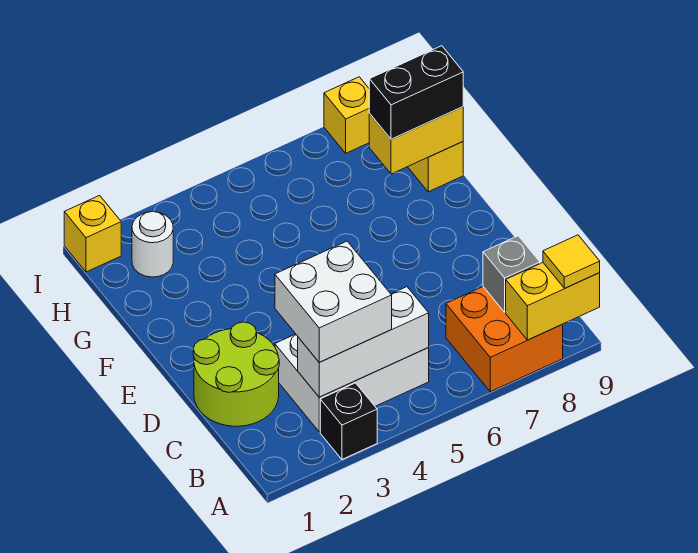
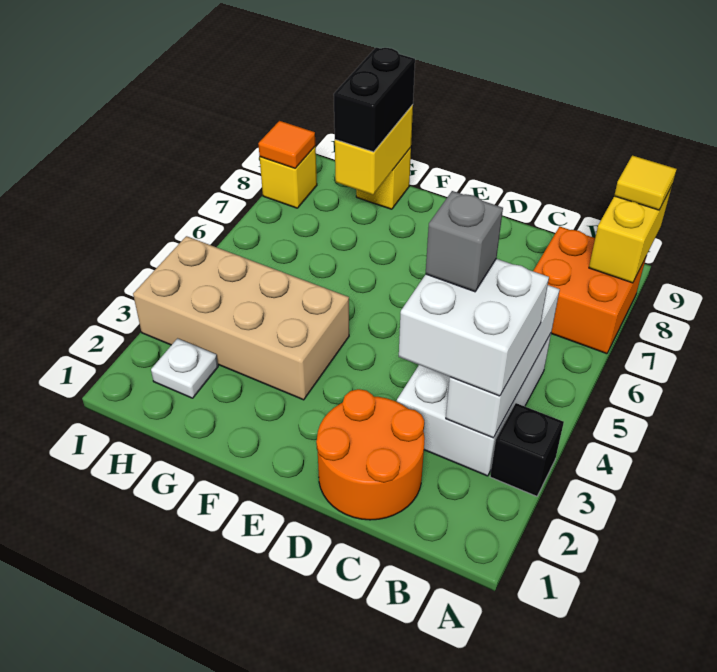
grey 1x1 brick [483,236,540,312] -> grey 1x1 brick moved to [426,191,503,292]
lime 2x2 round brick [193,322,279,426] -> orange 2x2 round brick [316,389,425,520]
none -> tan 2x4 brick [133,236,349,400]
white 1x1 round brick [132,211,173,277] -> white 1x1 plate [151,338,218,398]
yellow 1x1 brick [64,196,121,272] -> none
none -> orange 1x1 tile [258,121,315,168]

